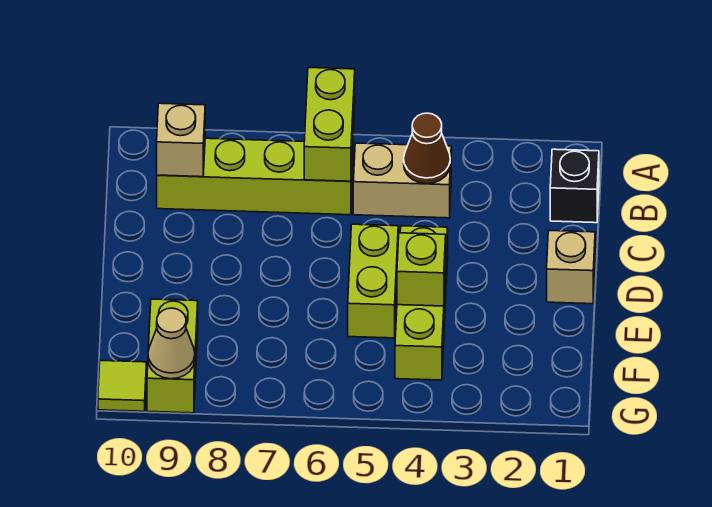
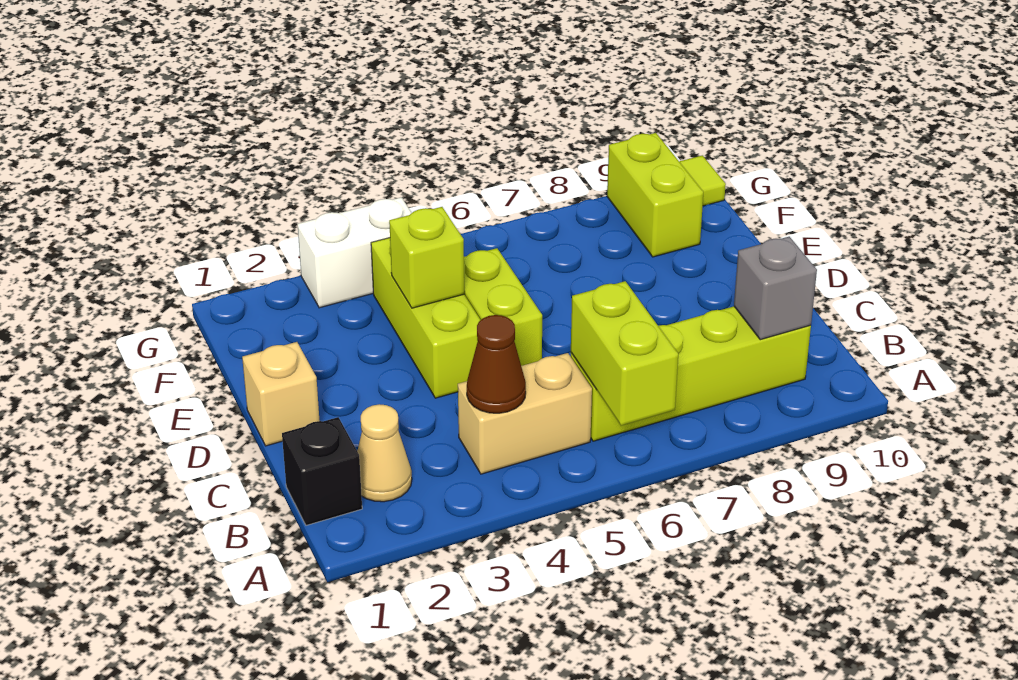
tan 1x1 brick [157,103,205,177] -> grey 1x1 brick [734,237,817,340]
none -> white 1x2 brick [297,197,411,308]
tan 1x1 cone [148,308,195,379] -> tan 1x1 cone moved to [357,404,412,502]

